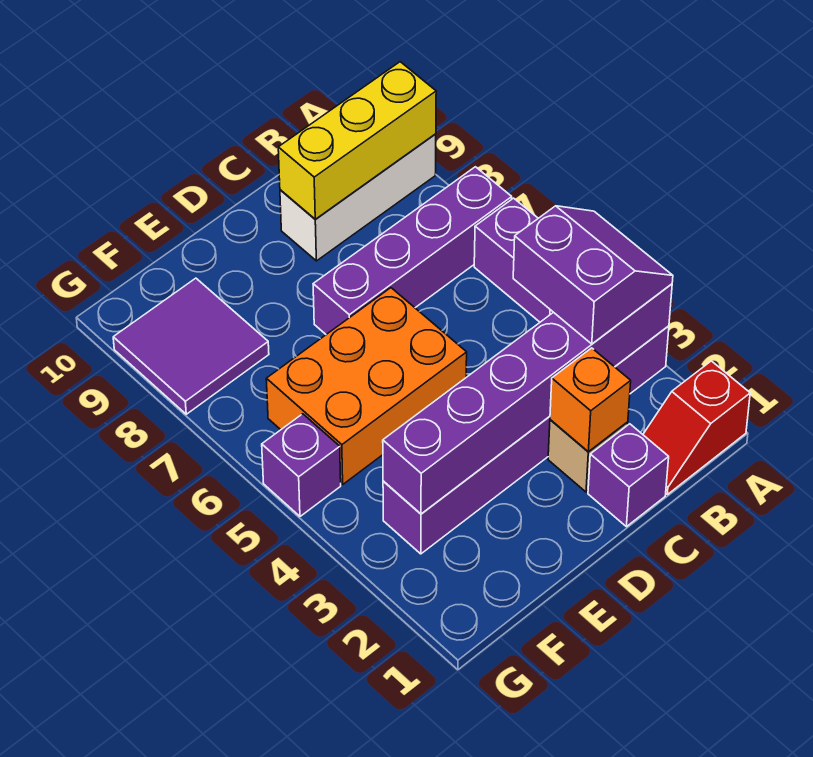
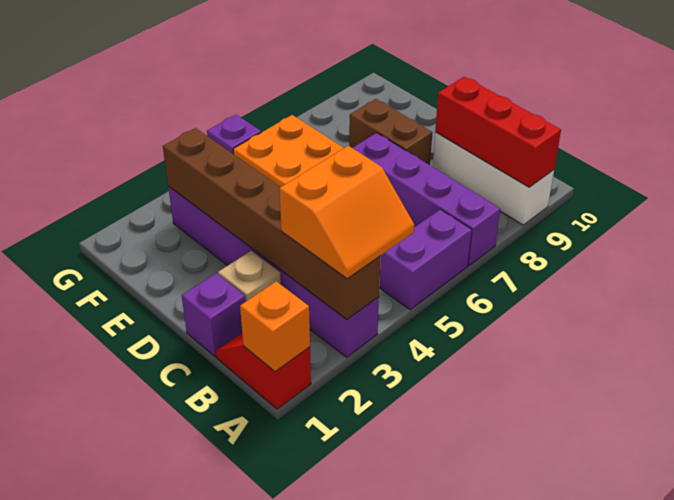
purple 1x6 brick [383,284,672,514] -> brown 1x6 brick [163,128,380,320]
purple 2x2 slope [513,206,673,344] -> orange 2x2 slope [279,146,414,279]
yellow 1x3 brick [278,62,436,219] -> red 1x3 brick [435,77,561,187]
orange 1x1 brick [550,348,631,452] -> orange 1x1 brick moved to [240,281,310,372]
none -> brown 1x2 brick [349,99,432,165]
purple 2x2 tile [113,278,269,414] -> none

